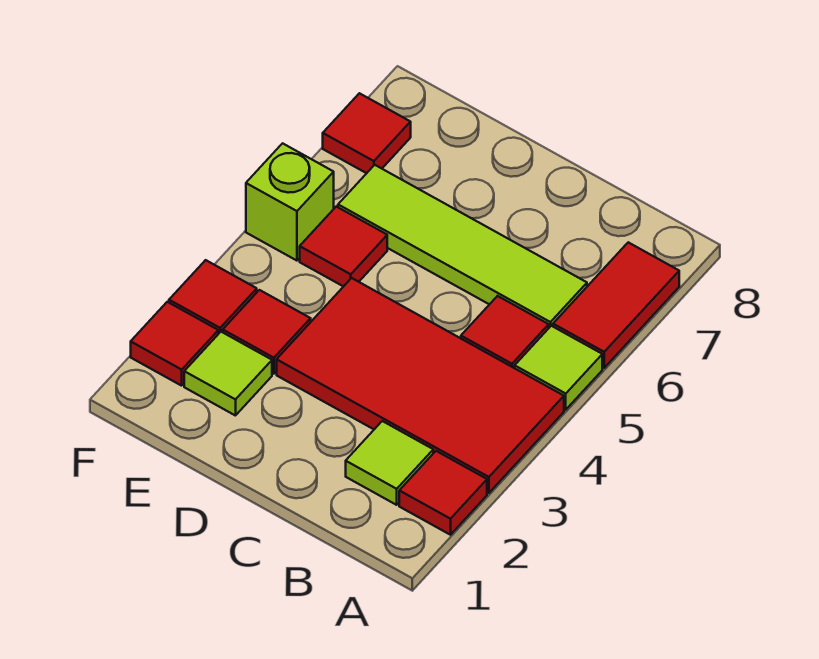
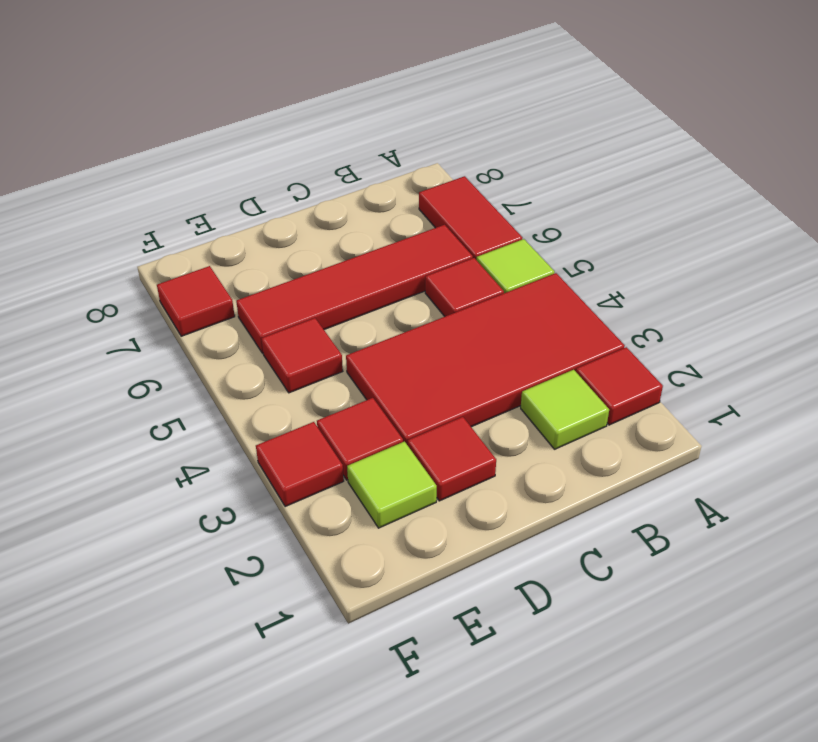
lime 1x4 tile [338,165,587,328] -> red 1x4 tile [236,225,473,353]
red 1x1 tile [131,302,218,386] -> red 1x1 tile moved to [408,417,496,501]
lime 1x1 brick [246,143,334,261] -> none

